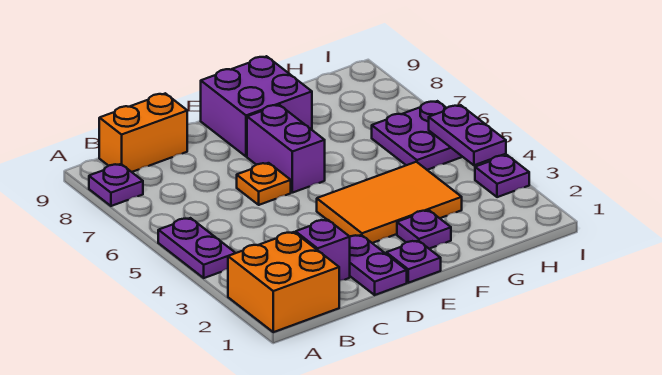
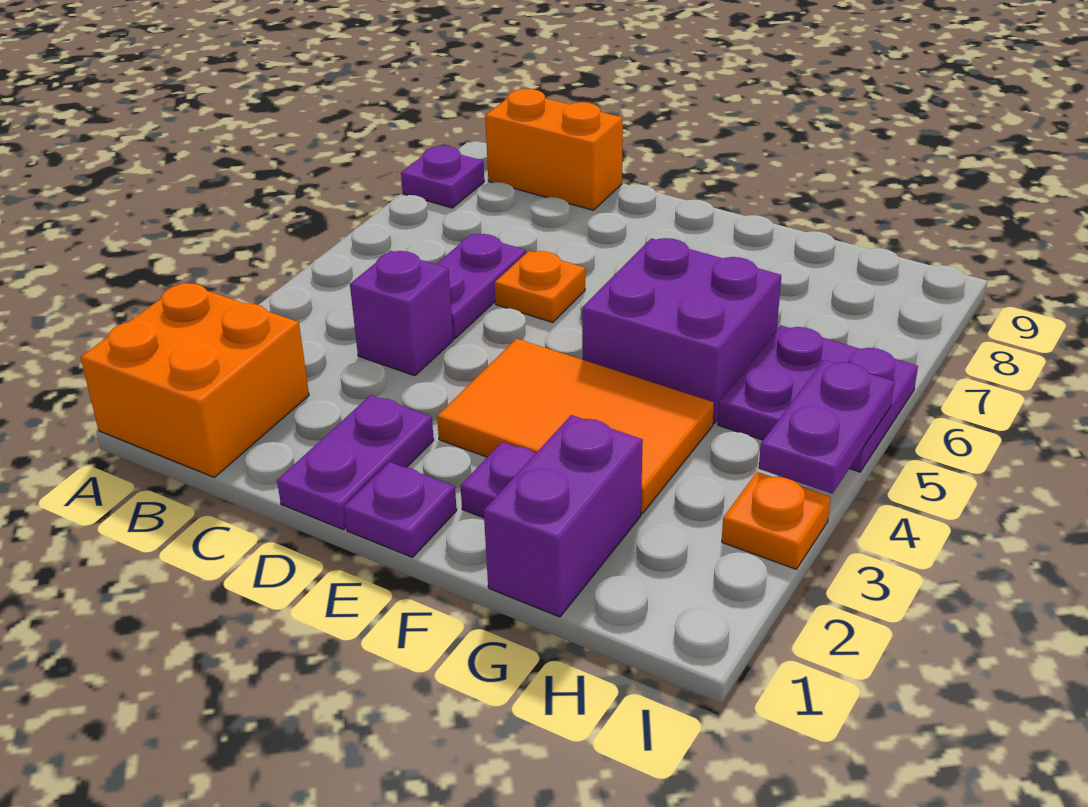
purple 1x2 plate [158,218,235,278] -> purple 1x2 plate moved to [436,234,526,338]
purple 1x1 brick [296,220,350,281] -> purple 1x1 brick moved to [350,251,453,376]
purple 1x2 brick [247,105,325,193] -> purple 1x2 brick moved to [484,415,643,617]
purple 2x2 brick [201,56,312,157] -> purple 2x2 brick moved to [582,238,781,424]
purple 1x1 plate [475,155,529,197] -> orange 1x1 plate [722,472,831,569]

